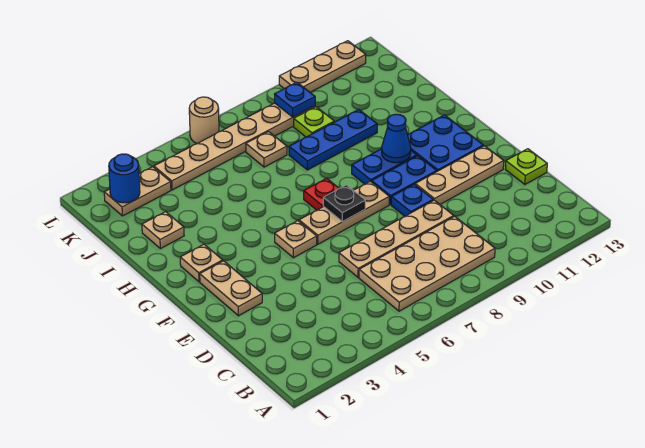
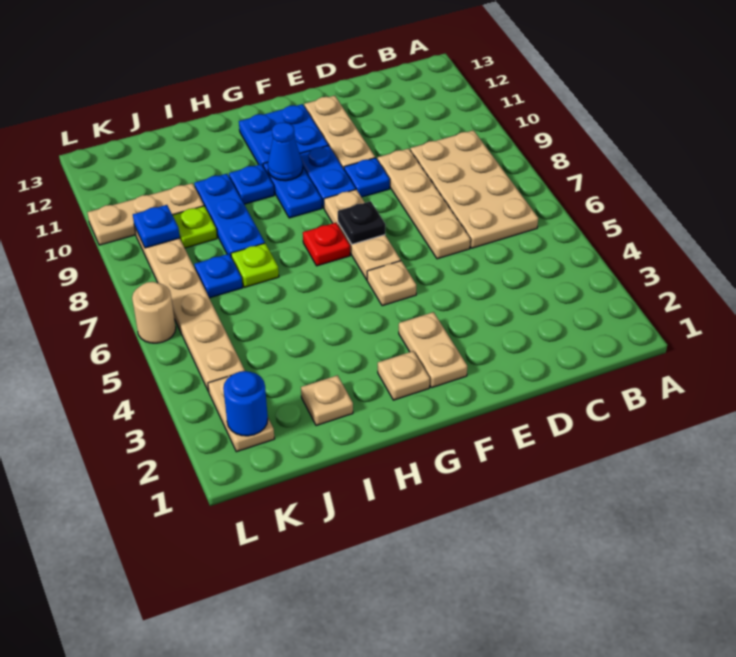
lime 1x1 plate [505,149,547,184] -> lime 1x1 plate moved to [231,243,279,287]
tan 1x2 plate [200,261,262,316] -> tan 1x2 plate turned to [399,312,467,388]
none -> blue 1x1 plate [229,164,274,204]
tan 1x1 plate [246,132,287,167] -> blue 1x1 plate [194,254,243,298]
tan 1x3 plate [279,41,366,92] -> tan 1x3 plate turned to [87,183,204,245]

